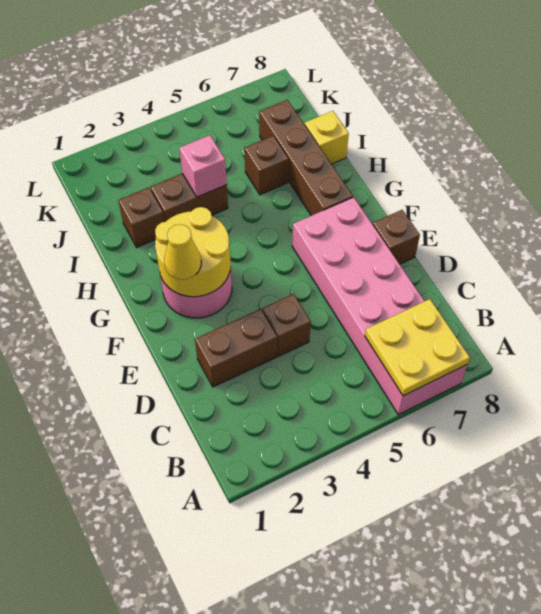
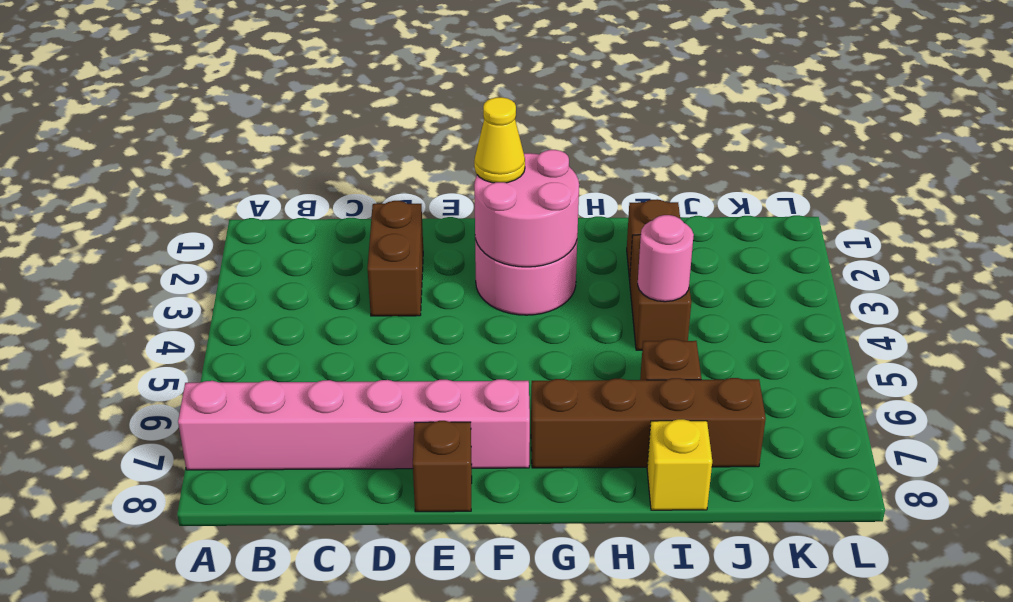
pink 2x6 brick [292,197,467,415] -> pink 1x6 brick [178,379,530,470]
yellow 2x2 plate [365,299,470,396] -> none
brown 1x1 brick [262,294,311,356] -> none
yellow 2x2 round brick [155,207,231,297] -> pink 2x2 round brick [474,150,579,267]
pink 1x1 brick [179,135,227,197] -> pink 1x1 round brick [638,215,694,302]

